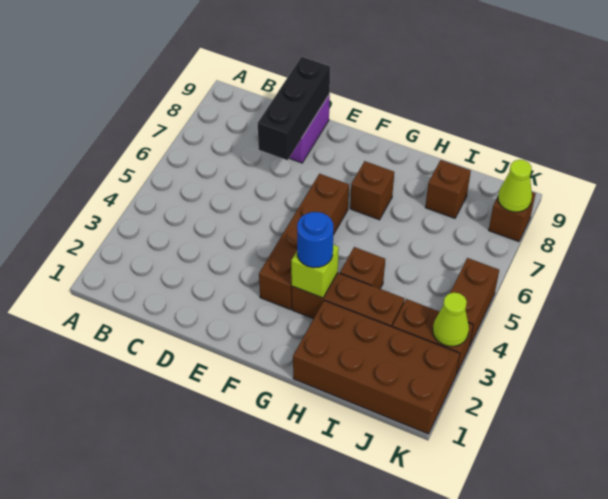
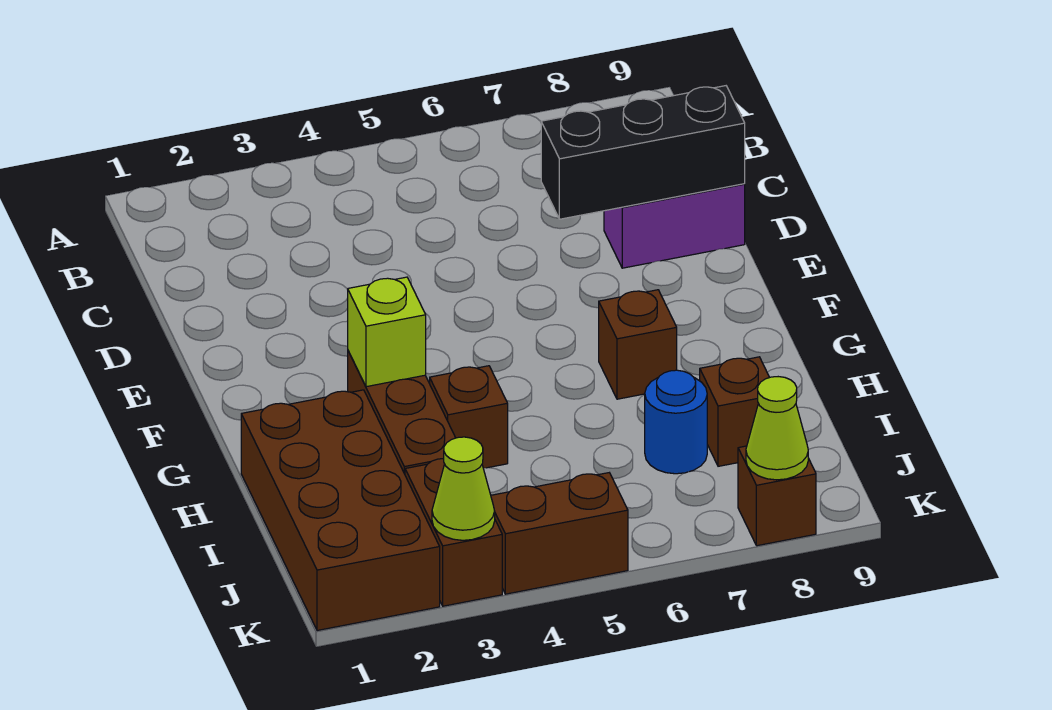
brown 1x4 brick [259,174,349,309] -> none
blue 1x1 round brick [297,212,334,268] -> blue 1x1 round brick moved to [645,370,707,474]

